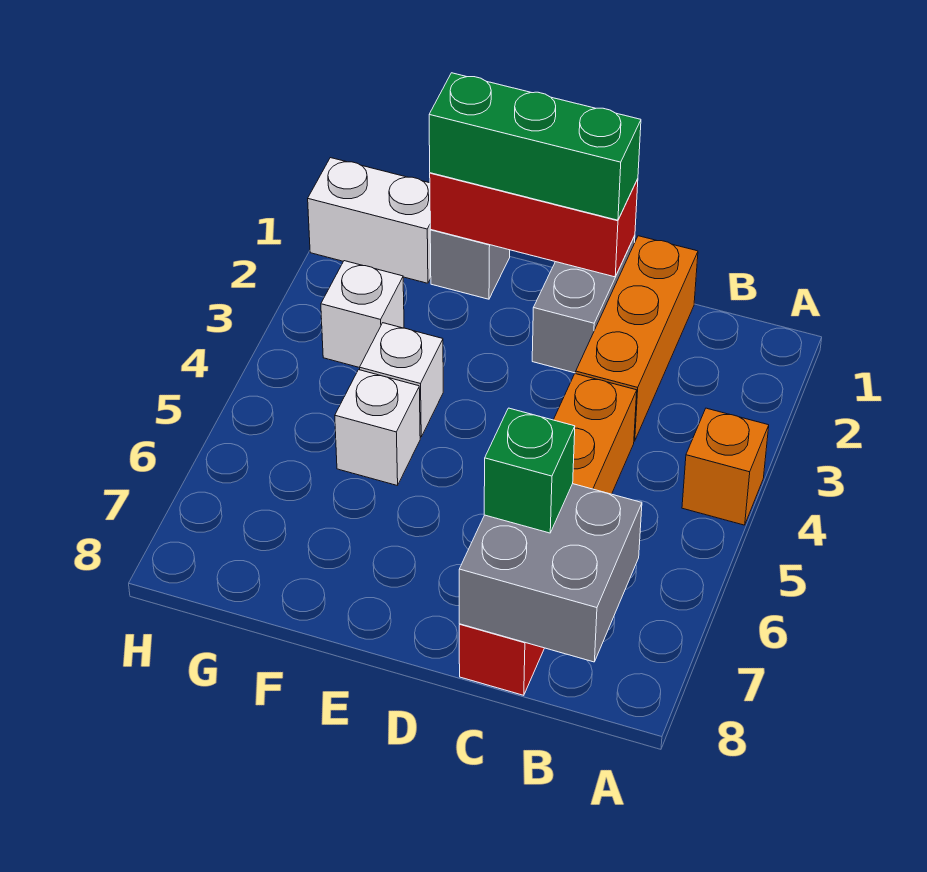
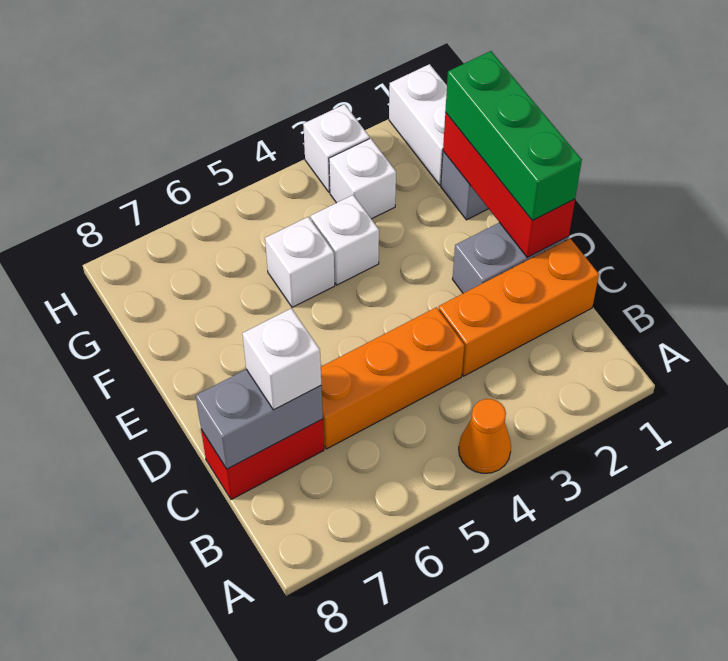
orange 1x1 brick [682,408,769,525] -> orange 1x1 cone [459,399,511,473]
grey 2x2 brick [459,484,642,662] -> grey 1x2 brick [196,369,323,469]
green 1x1 brick [484,408,575,533] -> white 1x1 brick [242,308,321,410]
none -> white 1x1 brick [303,104,369,192]

